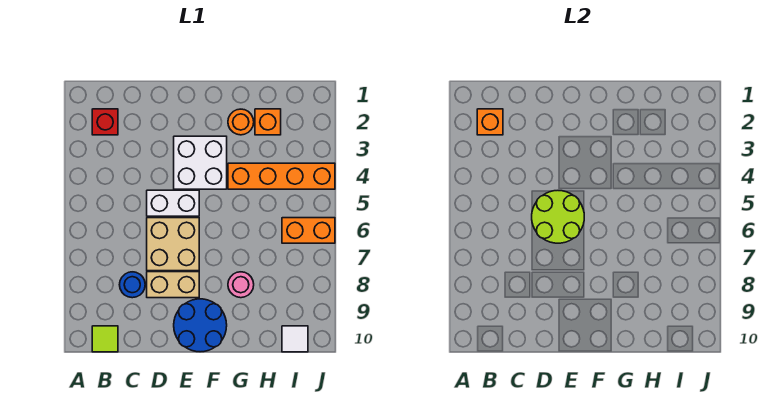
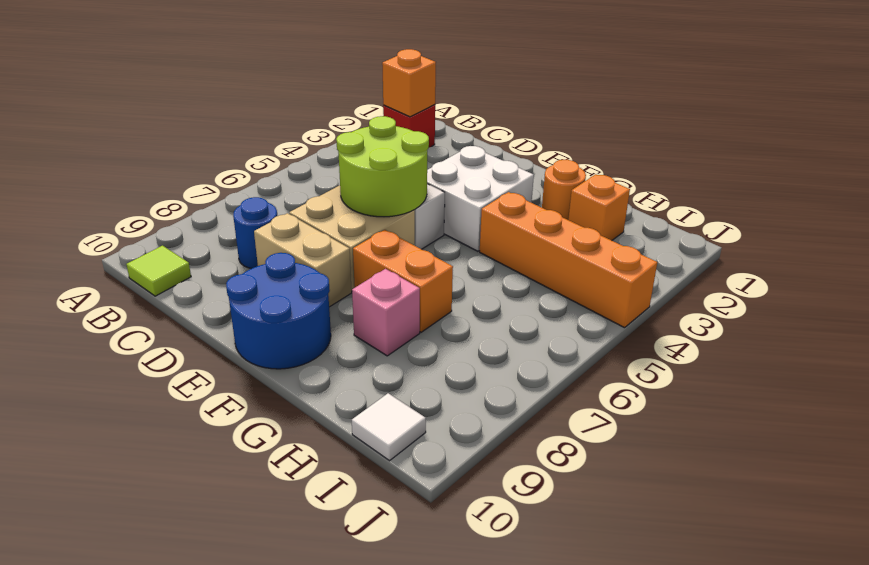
pink 1x1 round brick [228,272,254,298] -> pink 1x1 brick [352,269,420,356]
orange 1x2 brick [282,218,335,243] -> orange 1x2 brick moved to [353,230,453,332]

